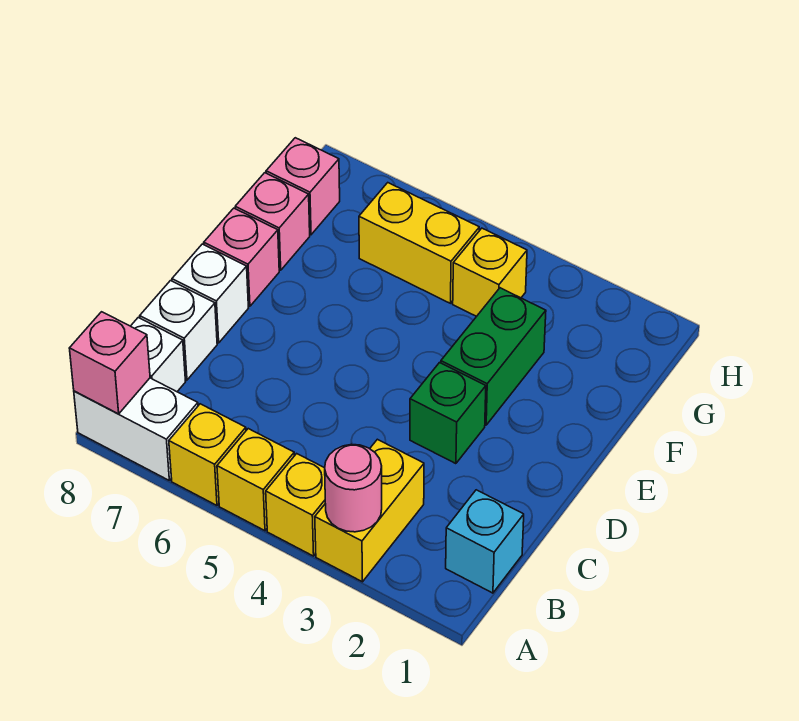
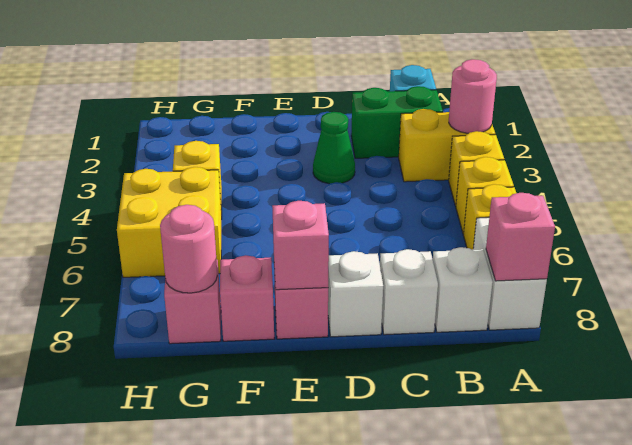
green 1x1 brick [410,363,486,464] -> green 1x1 cone [313,112,355,184]
green 1x2 brick [441,288,546,425] -> green 1x2 brick moved to [351,86,443,158]
none -> pink 1x1 brick [272,201,329,290]
yellow 1x2 brick [359,183,479,303] -> yellow 2x2 brick [117,167,222,277]
none -> pink 1x1 round brick [160,205,217,293]

